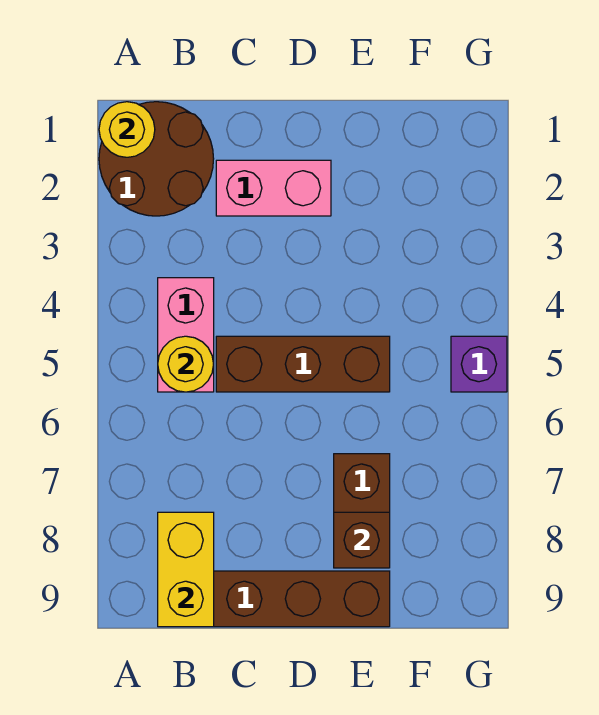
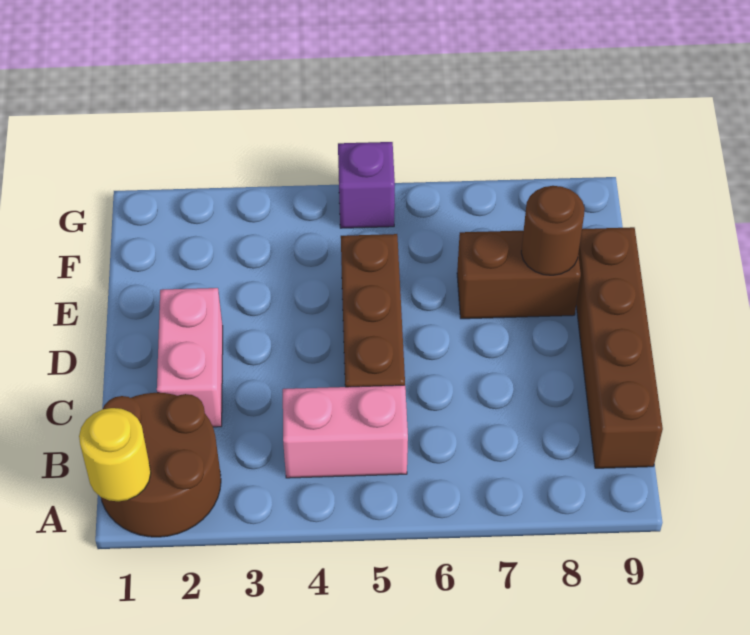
yellow 1x1 round brick [158,336,214,392] -> none
yellow 1x2 brick [158,512,214,627] -> none
brown 1x1 brick [334,512,390,568] -> brown 1x1 round brick [521,186,585,275]

